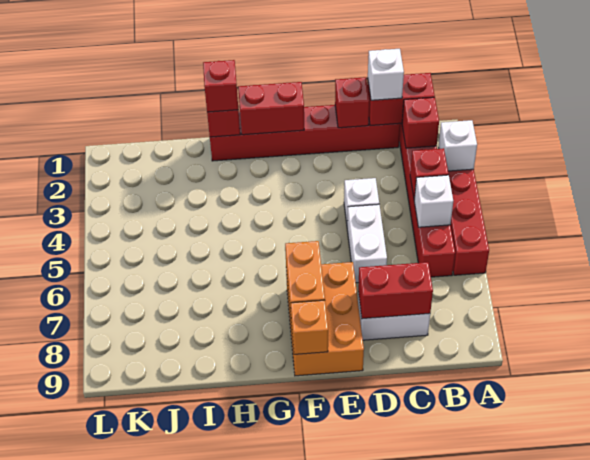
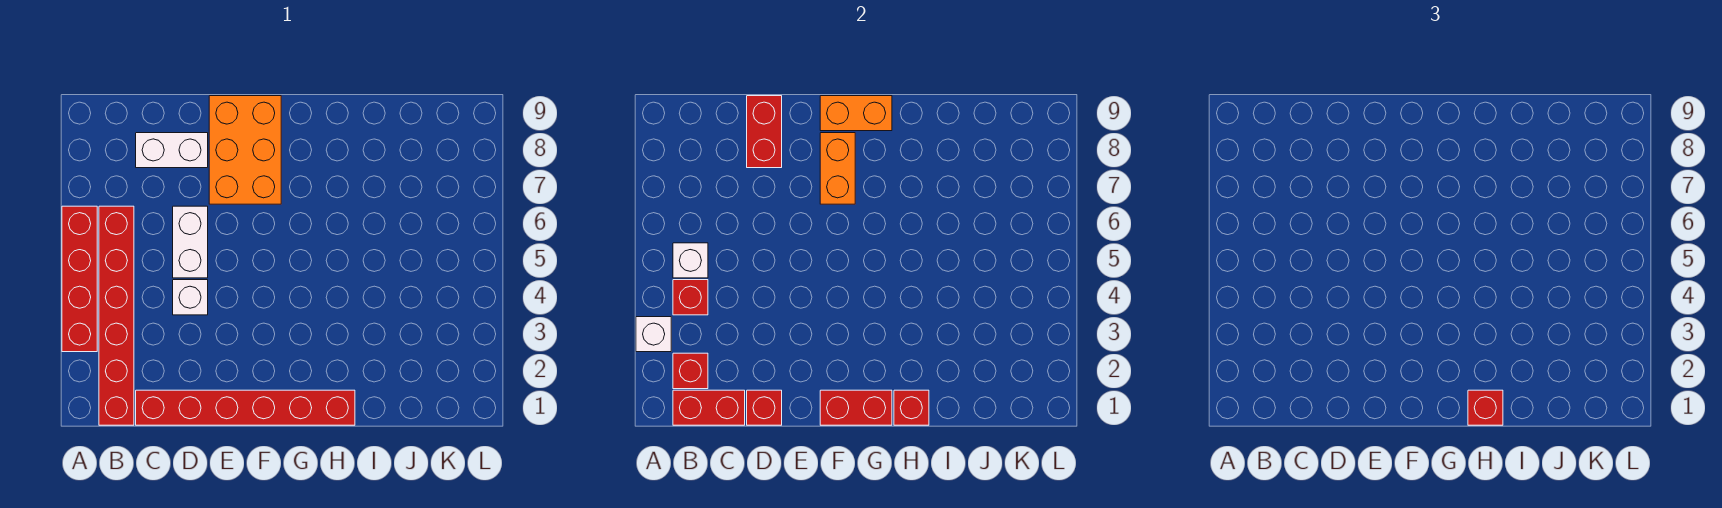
white 1x1 brick [368,49,404,100] -> none
red 1x2 brick [358,262,433,319] -> red 1x2 brick turned to [747,96,782,168]
orange 1x1 brick [291,300,328,354] -> orange 1x2 brick [820,96,892,131]

